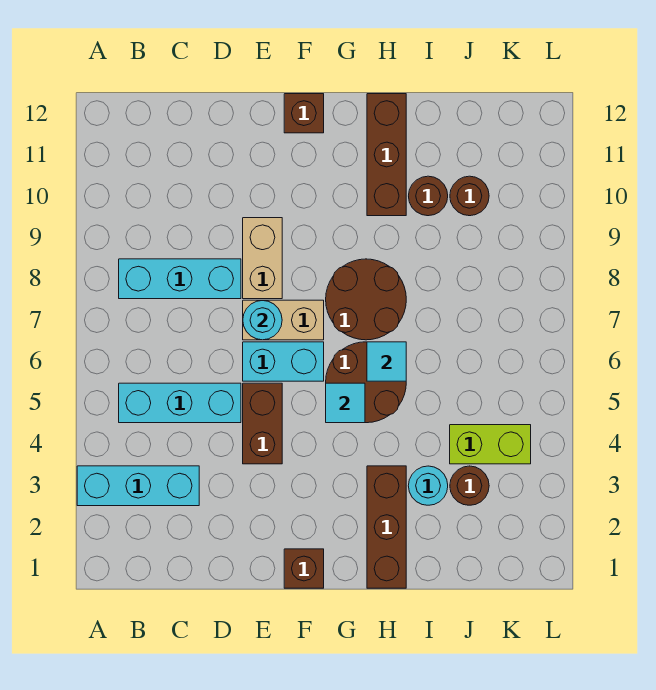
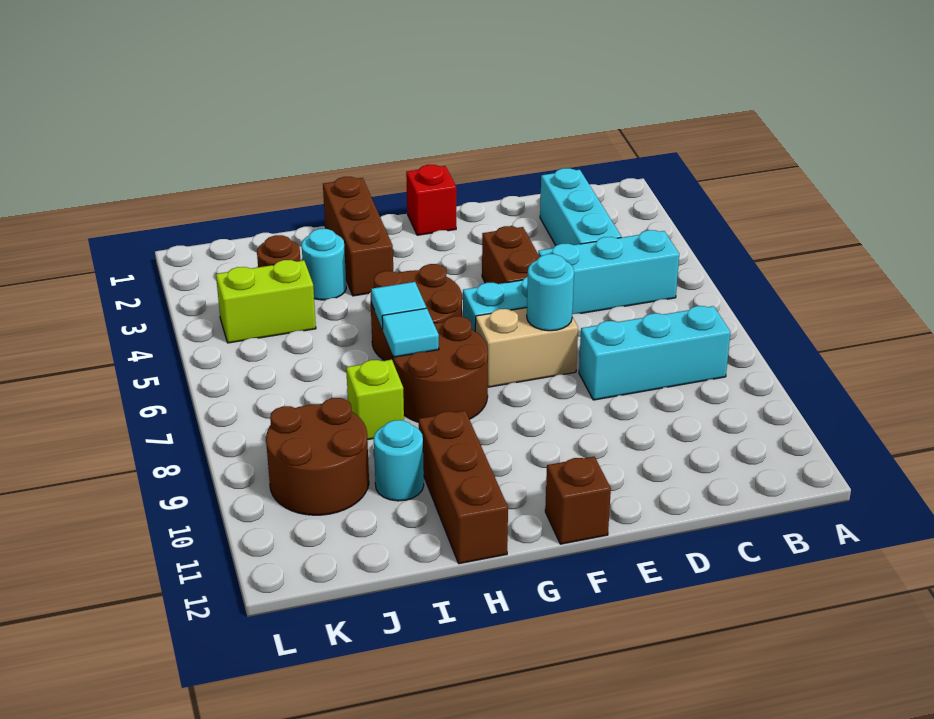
cyan 1x3 brick [77,466,199,506] -> cyan 1x3 brick turned to [540,168,621,245]
tan 1x2 brick [243,218,282,299] -> none
brown 1x1 brick [284,549,324,588] -> red 1x1 brick [406,165,456,235]
cyan 1x1 tile [326,383,365,423] -> cyan 1x1 tile moved to [382,308,439,357]
none -> lime 1x1 brick [346,360,404,440]
brown 1x1 round brick [409,176,448,216] -> cyan 1x1 round brick [374,420,424,501]
brown 1x1 round brick [450,176,489,216] -> brown 2x2 round brick [266,398,369,515]

